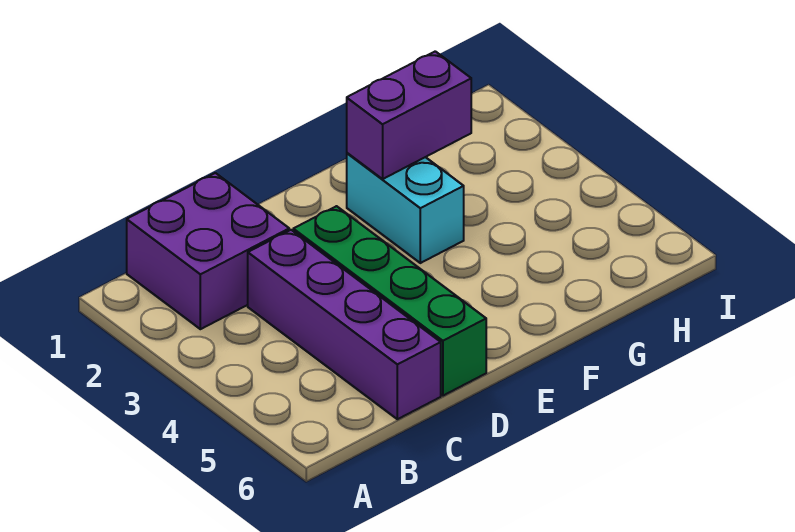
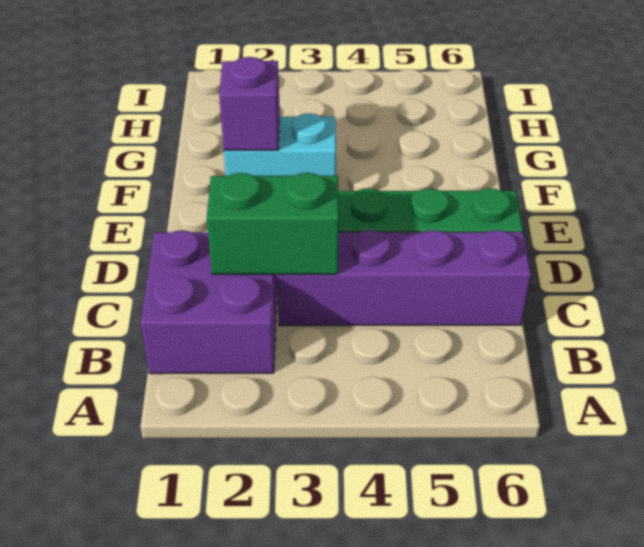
none -> green 1x2 brick [207,173,339,274]
purple 1x2 brick [347,51,471,179] -> purple 1x1 brick [219,57,280,150]

